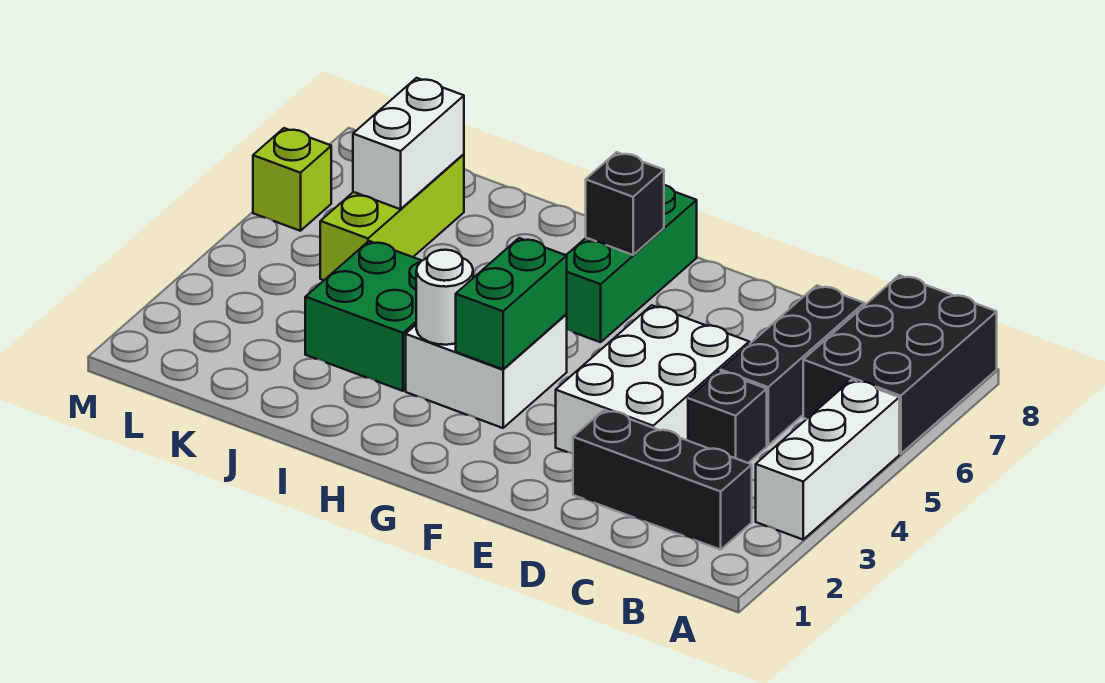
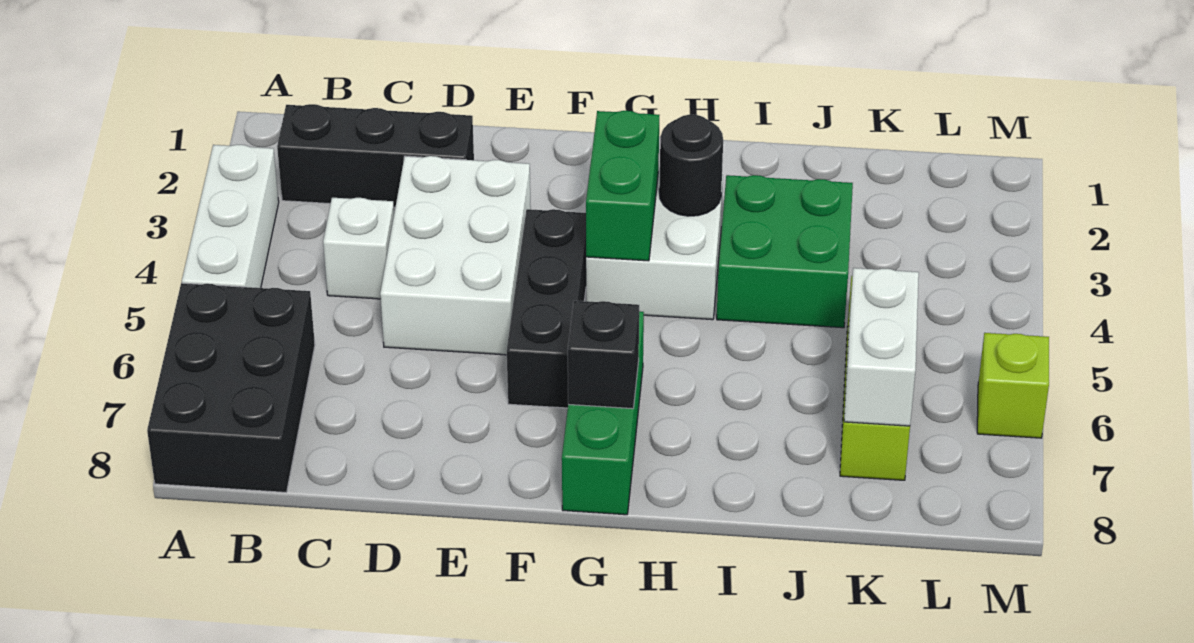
black 1x1 brick [688,371,767,463] -> white 1x1 brick [323,198,394,299]
black 1x3 brick [721,285,864,445] -> black 1x3 brick moved to [507,209,586,408]
white 1x1 round brick [416,250,473,345] -> black 1x1 round brick [659,115,723,216]

